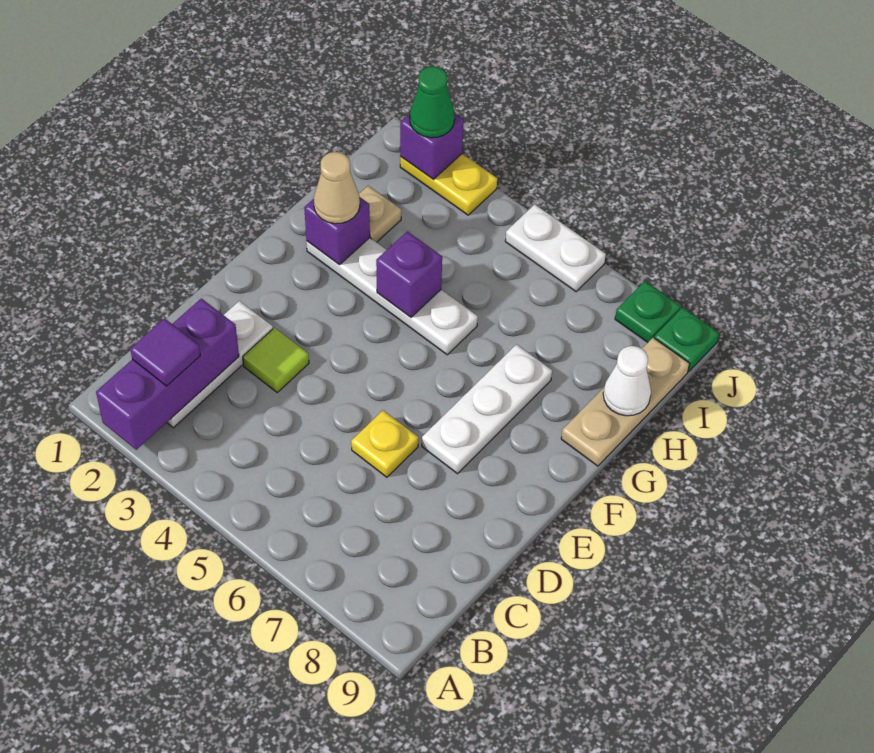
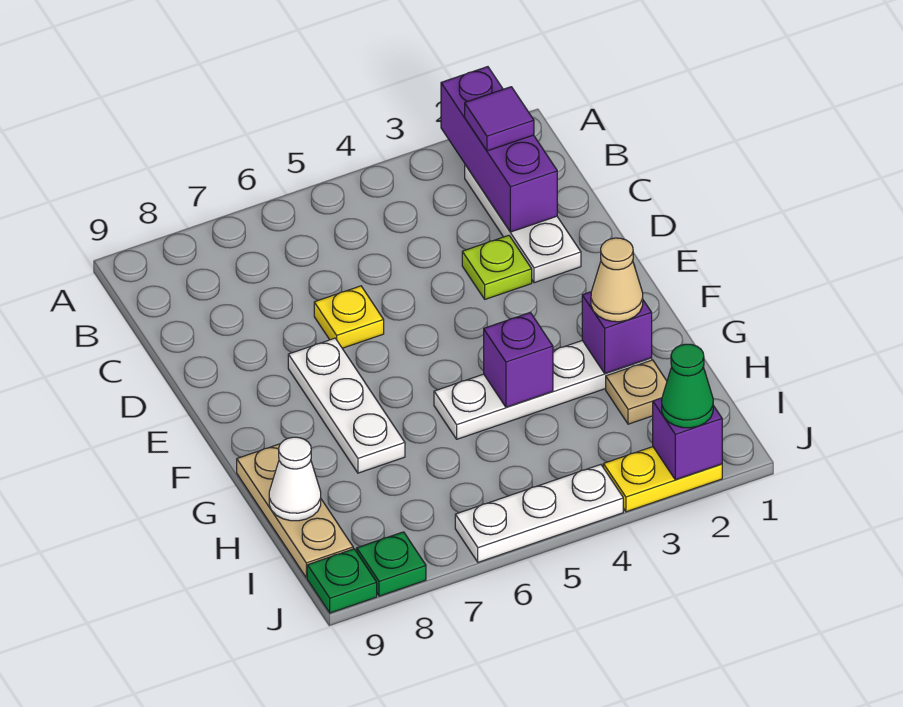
lime 1x1 tile [243,328,309,392] -> lime 1x1 plate [462,235,532,299]
white 1x2 plate [505,204,606,292] -> white 1x3 plate [455,465,623,562]

